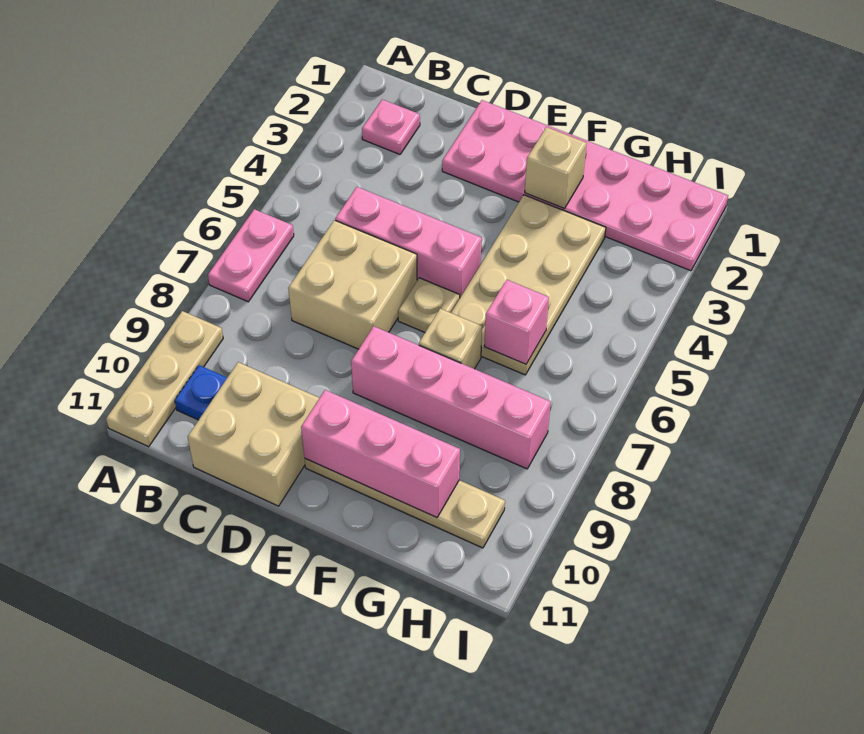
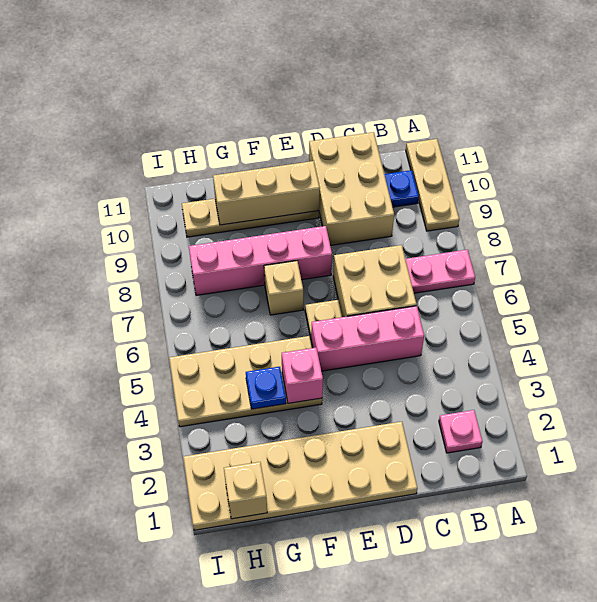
pink 1x2 plate [208,209,294,302] -> pink 1x2 plate turned to [405,250,475,293]
tan 2x2 brick [188,362,319,506] -> tan 2x3 brick [309,132,394,245]
pink 2x6 plate [442,100,728,271] -> tan 2x6 plate [183,422,417,530]
pink 1x3 brick [301,390,460,518] -> tan 1x3 brick [213,161,320,225]
tan 1x1 brick [525,127,587,208] -> tan 1x1 brick moved to [224,462,267,519]
tan 2x4 plate [451,195,606,375] -> tan 2x4 plate turned to [169,336,322,427]
none -> blue 1x1 plate [246,367,286,409]
pink 1x1 brick [484,280,549,364] -> pink 1x1 brick moved to [282,347,323,403]

